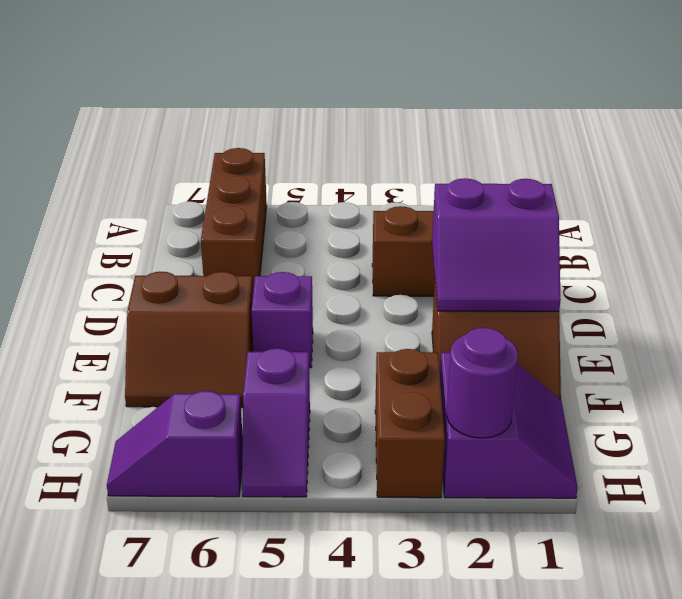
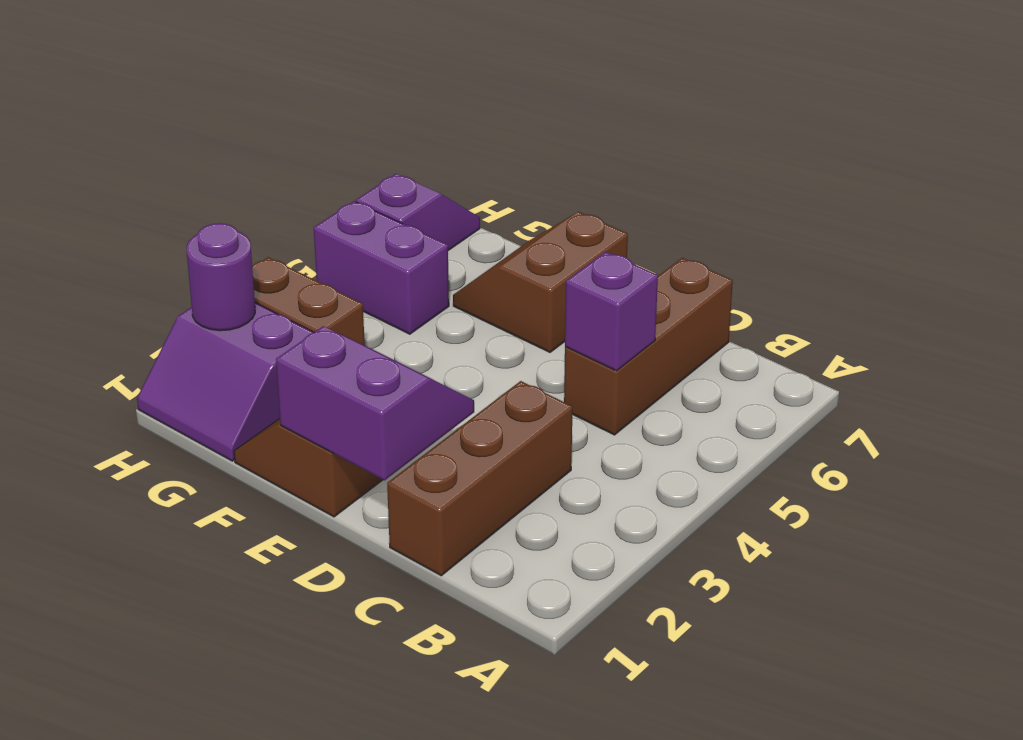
brown 1x3 brick [201,148,267,291] -> brown 1x3 brick turned to [564,258,733,435]
purple 2x2 slope [432,178,561,311] -> purple 2x2 slope turned to [276,326,474,480]
purple 1x1 brick [252,272,313,368] -> purple 1x1 brick moved to [565,252,658,371]
purple 1x2 slope [242,348,310,497] -> purple 1x2 brick [314,201,449,334]

